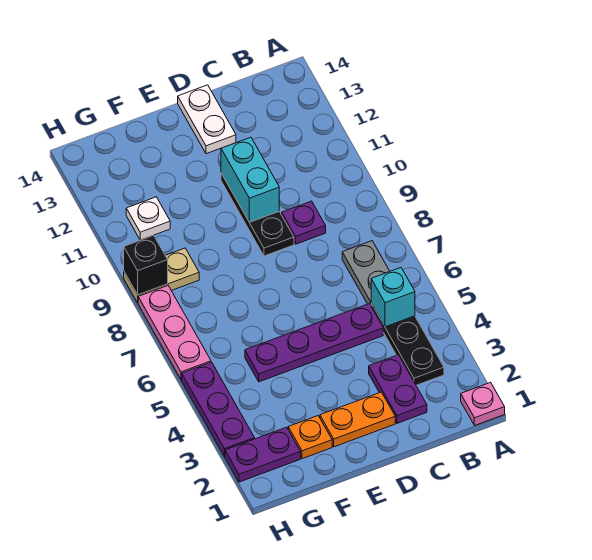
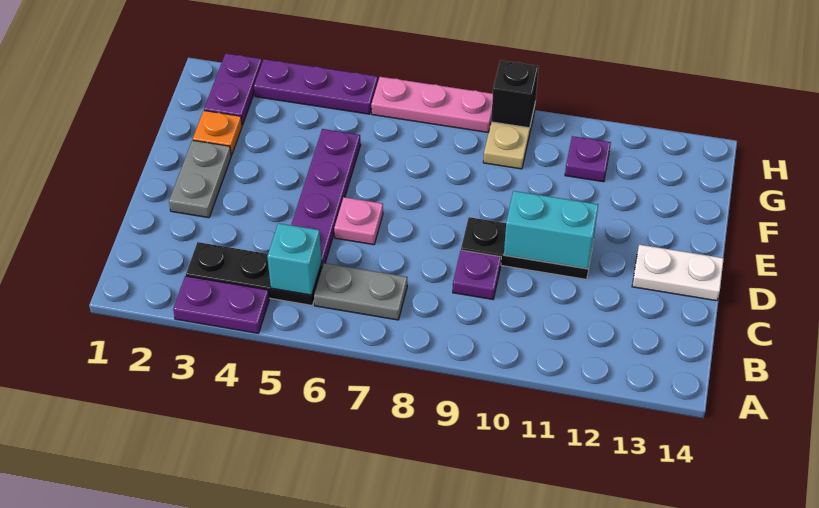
pink 1x1 plate [461,382,505,425] -> pink 1x1 plate moved to [334,197,383,245]
purple 1x2 plate [369,355,427,423] -> purple 1x2 plate moved to [173,276,269,333]
orange 1x2 plate [320,392,395,447] -> grey 1x2 plate [169,140,231,218]
white 1x1 plate [126,197,170,240] -> purple 1x1 plate [565,136,611,182]

